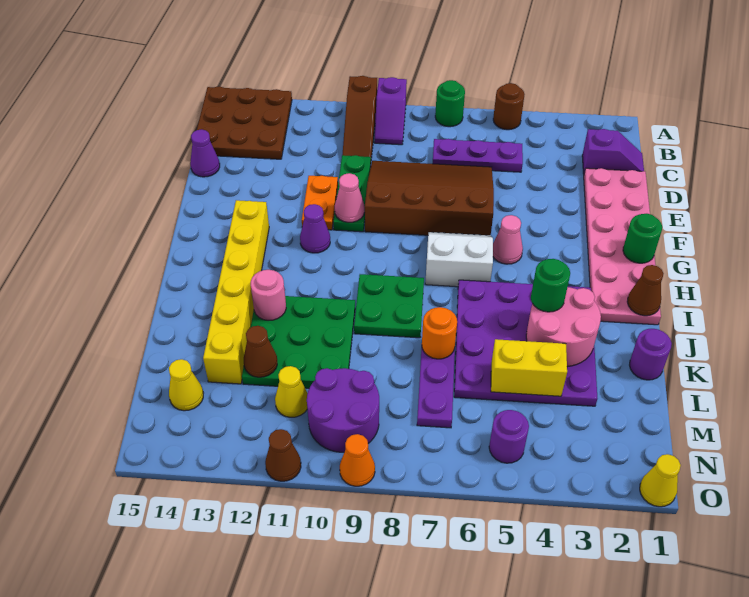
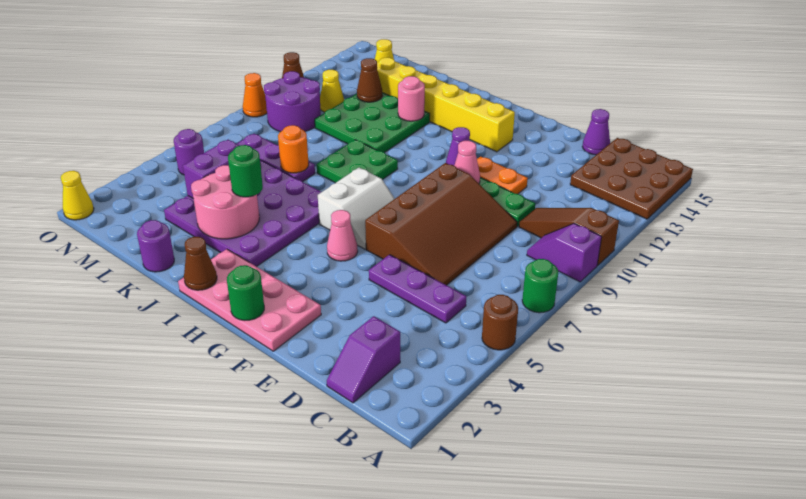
purple 1x3 plate [433,139,523,172] -> purple 1x3 plate turned to [369,255,466,323]
pink 2x6 plate [584,168,661,325] -> pink 2x4 plate [178,249,321,351]
yellow 1x2 brick [491,339,567,396] -> purple 1x2 brick [183,140,239,198]

